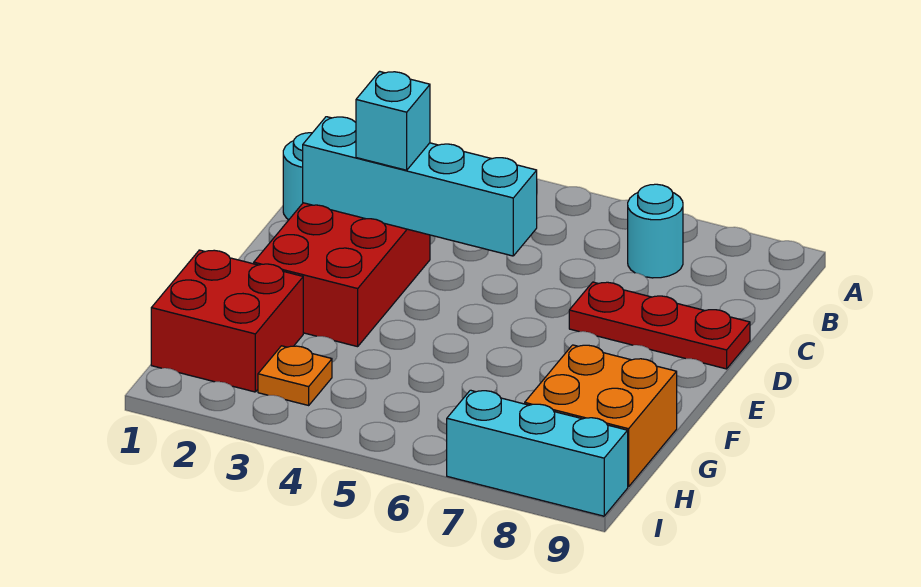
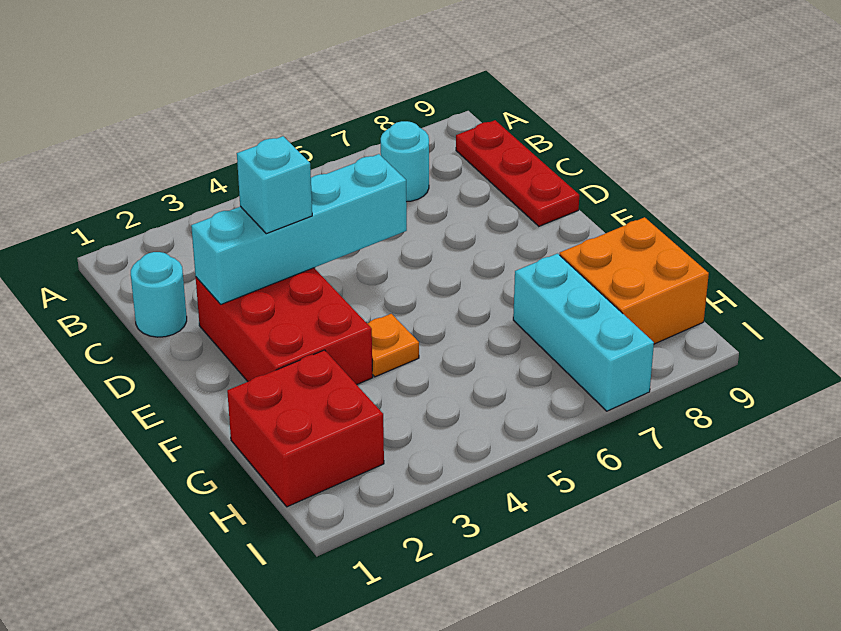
red 1x3 plate [569,282,750,369] -> red 1x3 plate turned to [456,120,579,226]
orange 1x1 plate [258,346,332,405] -> orange 1x1 plate moved to [367,314,419,377]
cyan 1x3 brick [447,390,628,516] -> cyan 1x3 brick turned to [513,254,654,411]

